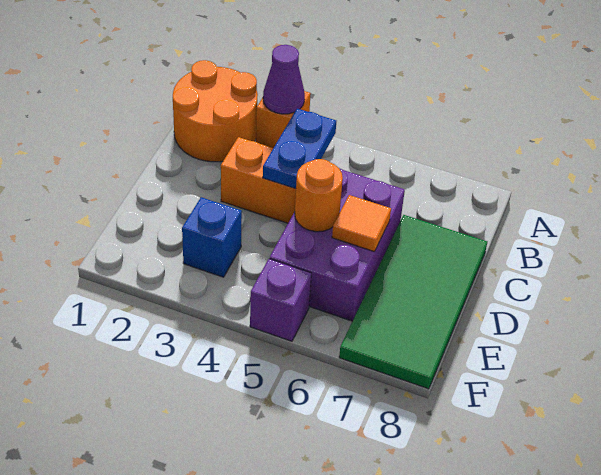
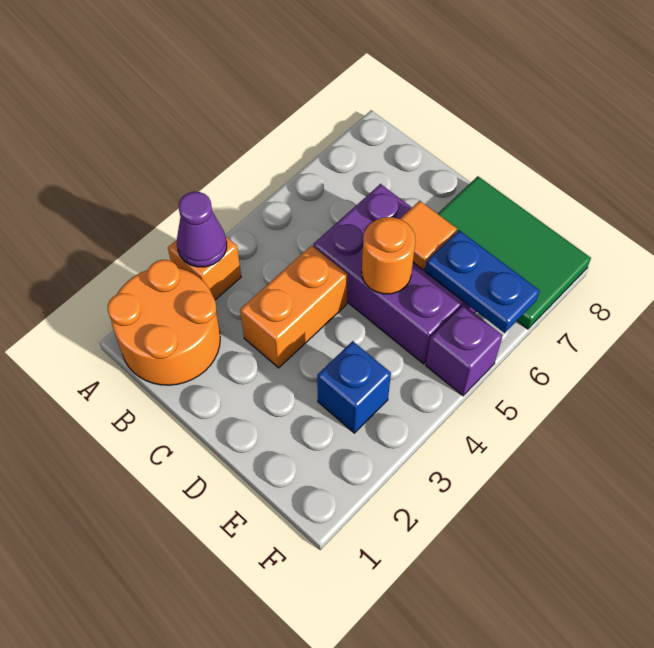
blue 1x2 plate [263,109,336,189] -> blue 1x2 plate moved to [425,230,540,333]
green 2x4 tile [339,215,487,389] -> green 2x3 tile [438,176,591,329]

